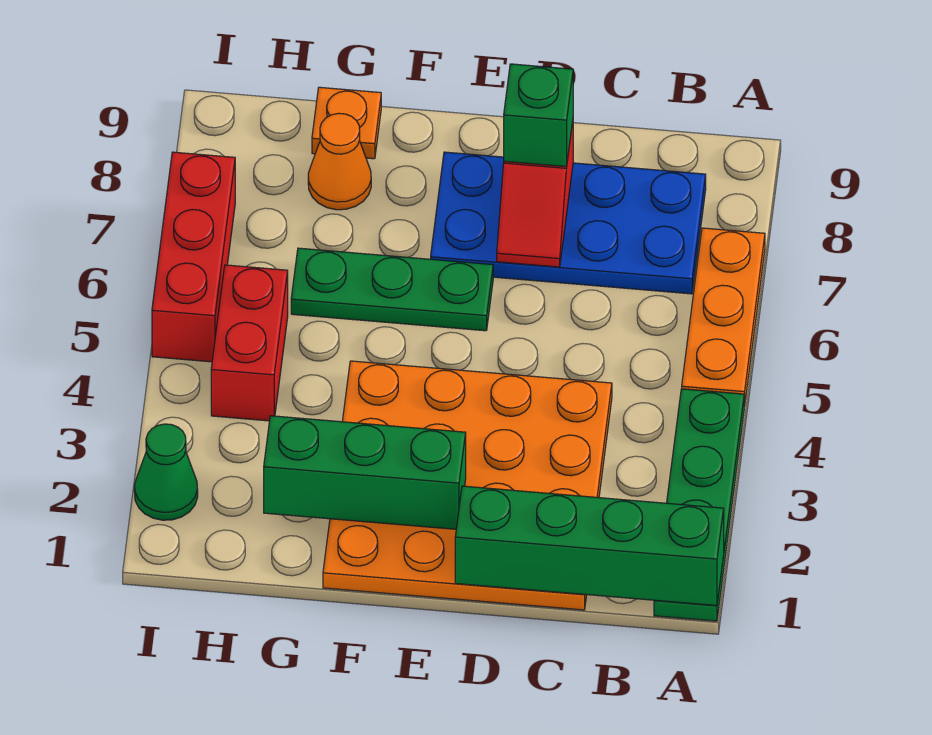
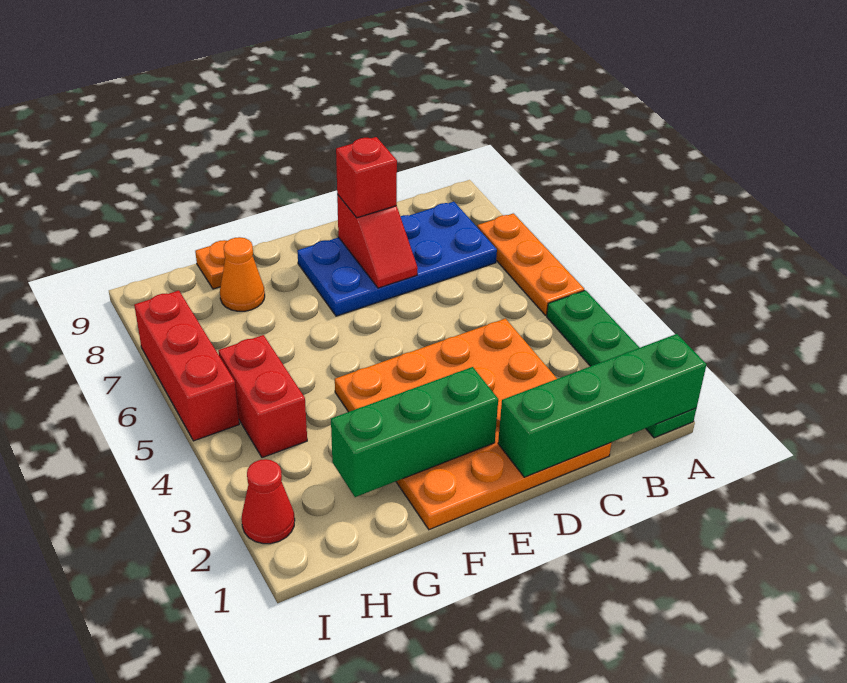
green 1x1 brick [504,64,573,167] -> red 1x1 brick [336,137,397,218]
green 1x3 plate [291,248,493,331] -> none
green 1x1 cone [134,424,198,520] -> red 1x1 cone [242,459,295,544]

